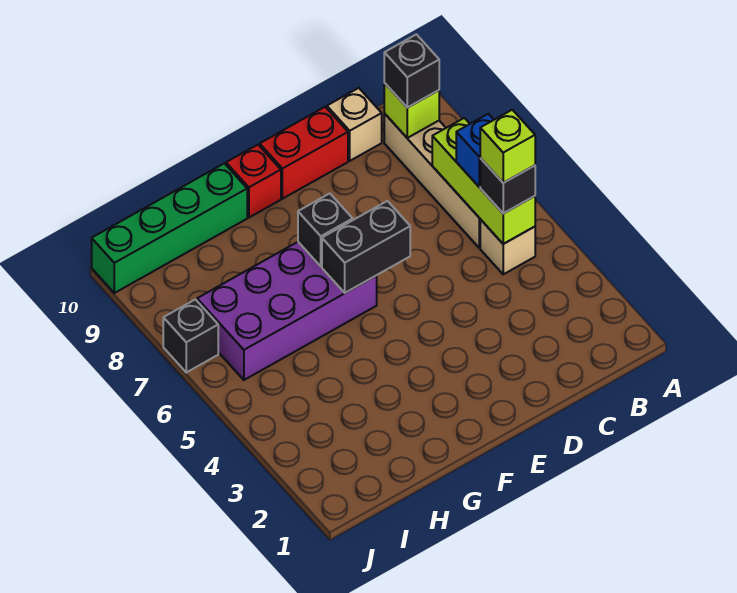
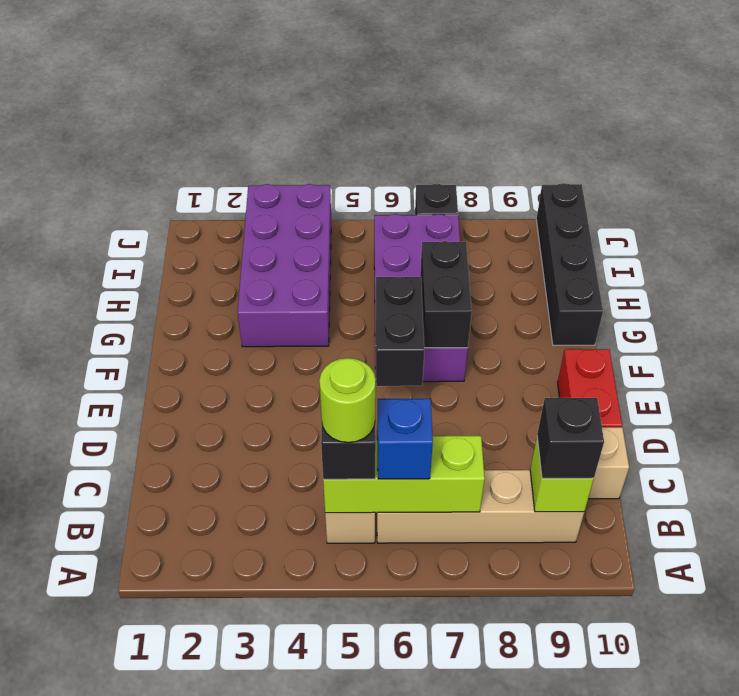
lime 1x1 brick [480,110,535,183] -> lime 1x1 round brick [319,358,376,443]
black 1x1 brick [298,194,353,266] -> black 1x2 brick [420,241,472,348]
red 1x1 brick [226,145,281,217] -> none
none -> purple 2x4 brick [237,184,331,347]
green 1x4 brick [92,163,247,293] -> black 1x4 brick [536,183,603,345]

